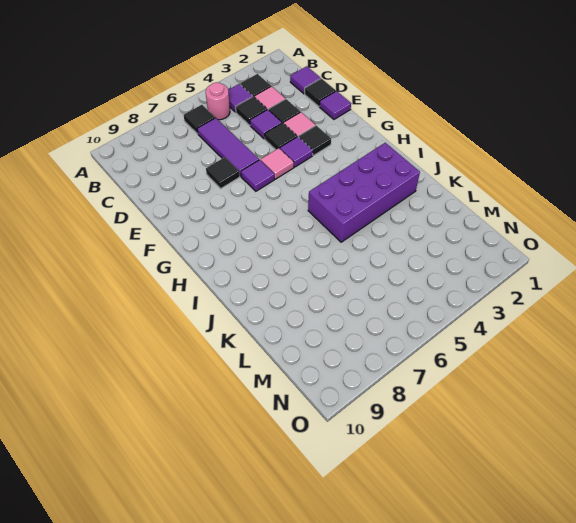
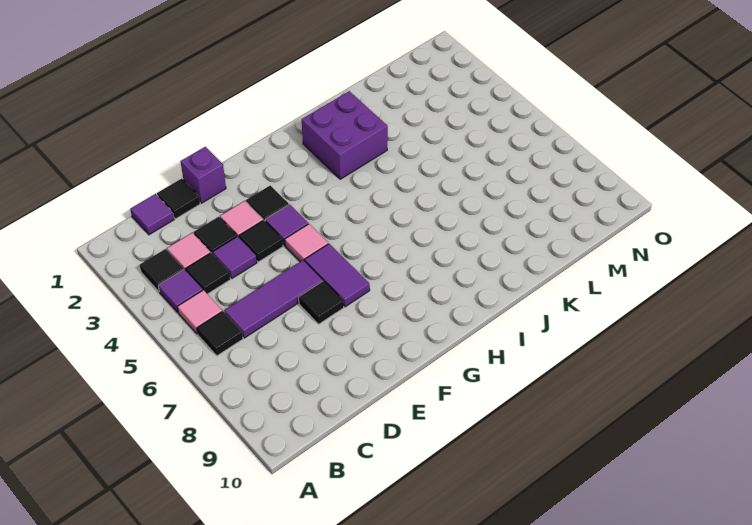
pink 1x1 round brick [206,82,230,120] -> pink 1x1 tile [177,290,222,334]
purple 1x1 tile [320,91,351,119] -> purple 1x1 brick [181,147,226,203]
purple 1x1 tile [241,160,274,191] -> purple 1x2 tile [305,244,370,307]
purple 2x4 brick [308,143,420,242] -> purple 2x2 brick [302,91,388,179]

